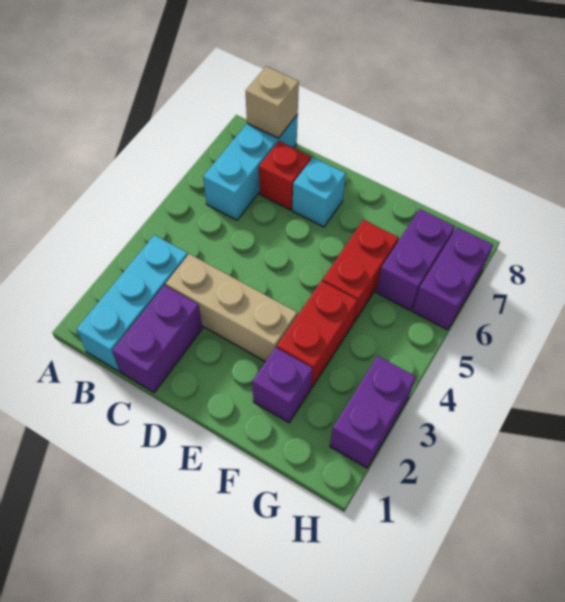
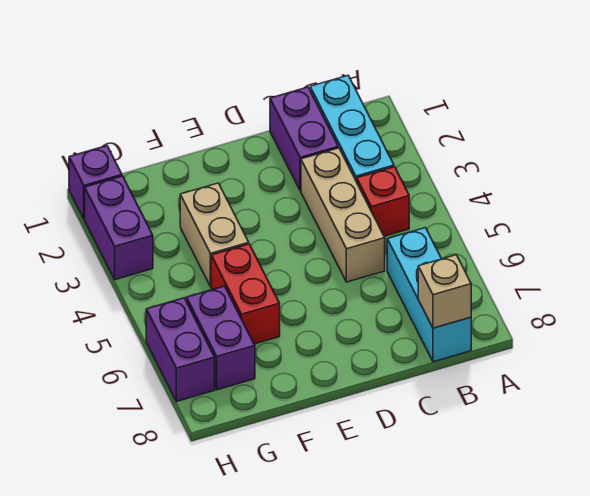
tan 1x3 brick [166,254,297,362] -> tan 1x3 brick turned to [301,148,385,282]
red 1x1 brick [259,141,311,210] -> red 1x1 brick moved to [357,167,409,236]
cyan 1x1 brick [292,157,346,227] -> none
purple 1x1 brick [252,348,313,423] -> purple 1x1 brick moved to [69,146,122,219]
red 1x2 brick [277,281,357,388] -> tan 1x2 brick [180,183,249,287]

